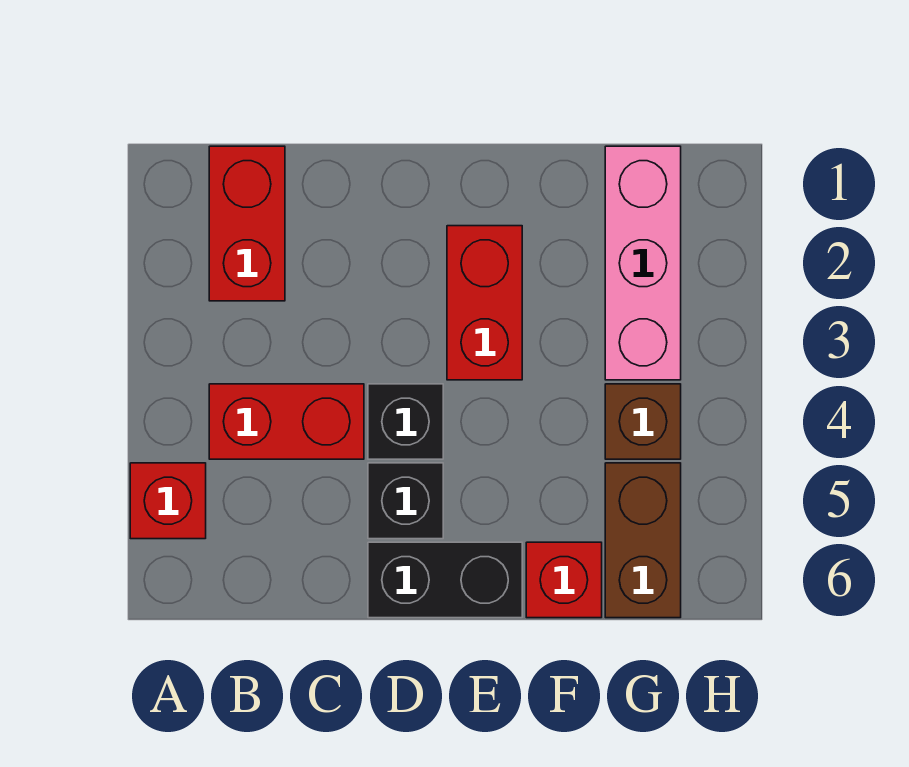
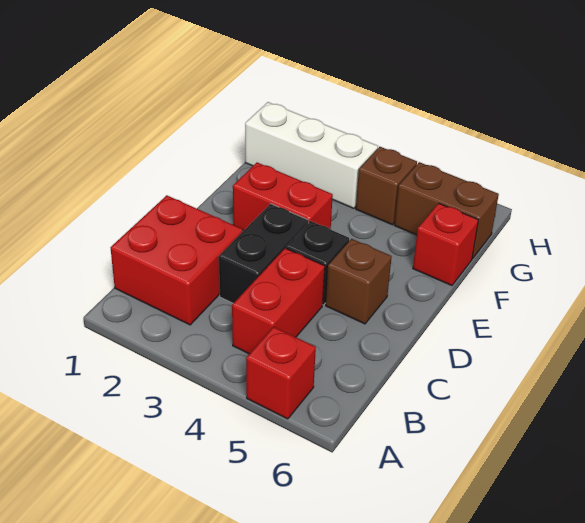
red 1x2 brick [209,146,285,301] -> red 2x2 brick [110,195,243,325]
black 1x1 brick [368,463,443,539] -> brown 1x1 brick [326,239,392,324]
black 1x2 brick [368,542,522,618] -> black 1x2 brick moved to [219,204,308,303]
pink 1x3 brick [605,146,681,380] -> white 1x3 brick [245,102,378,208]

